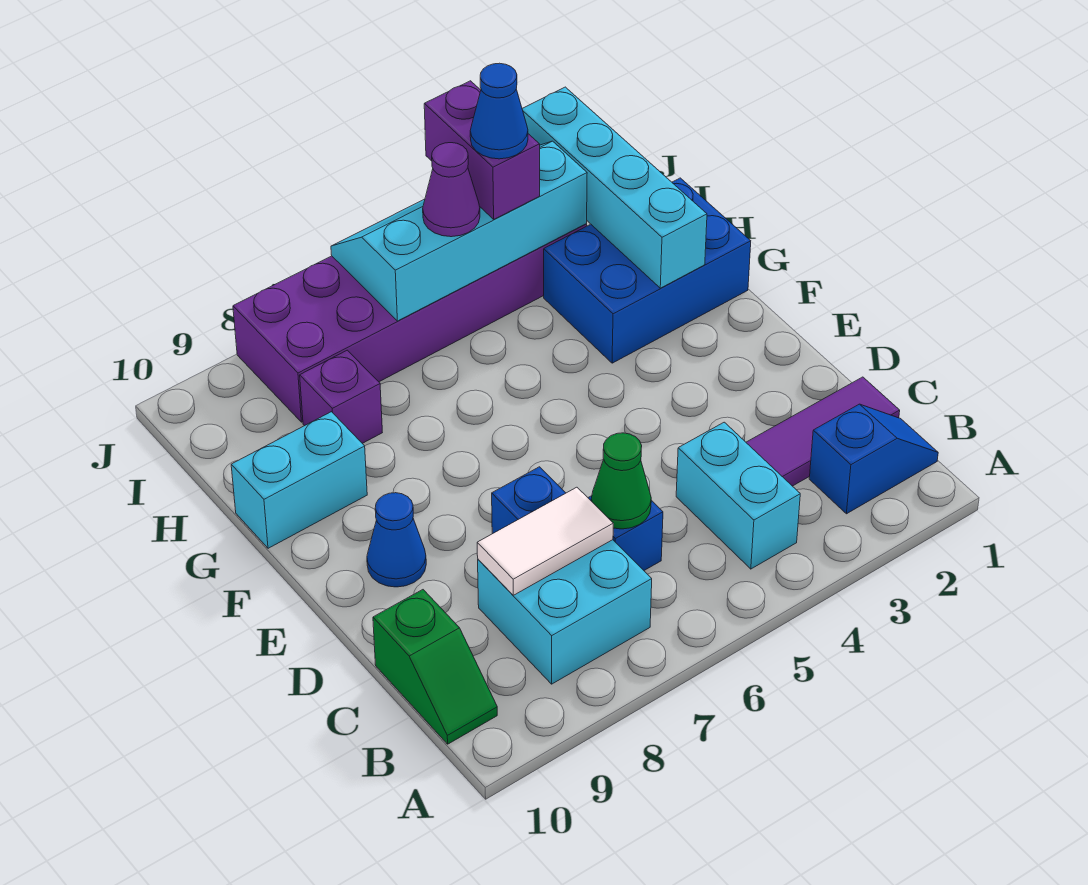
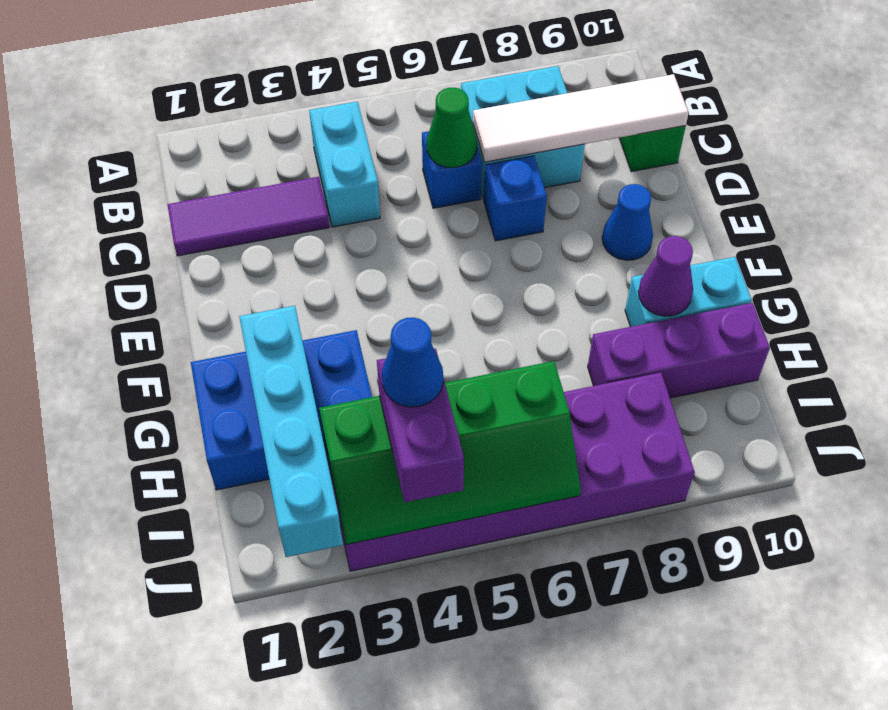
blue 1x2 slope [809,404,938,514] -> none
white 1x2 tile [477,487,613,595] -> white 1x4 tile [473,74,689,162]
purple 1x1 brick [300,350,382,443] -> purple 1x3 brick [588,303,770,398]
cyan 2x4 slope [331,141,587,321] -> green 2x4 slope [319,361,581,545]
purple 1x1 cone [423,143,480,237] -> purple 1x1 cone moved to [638,236,693,316]

